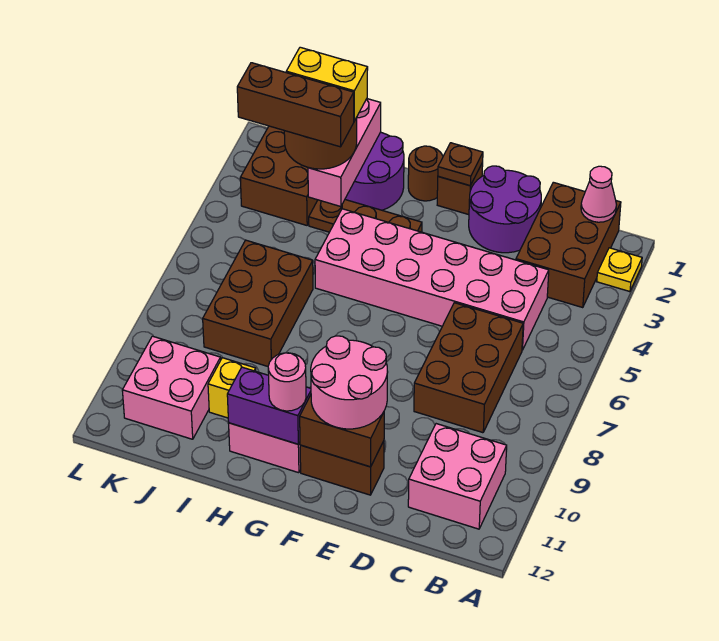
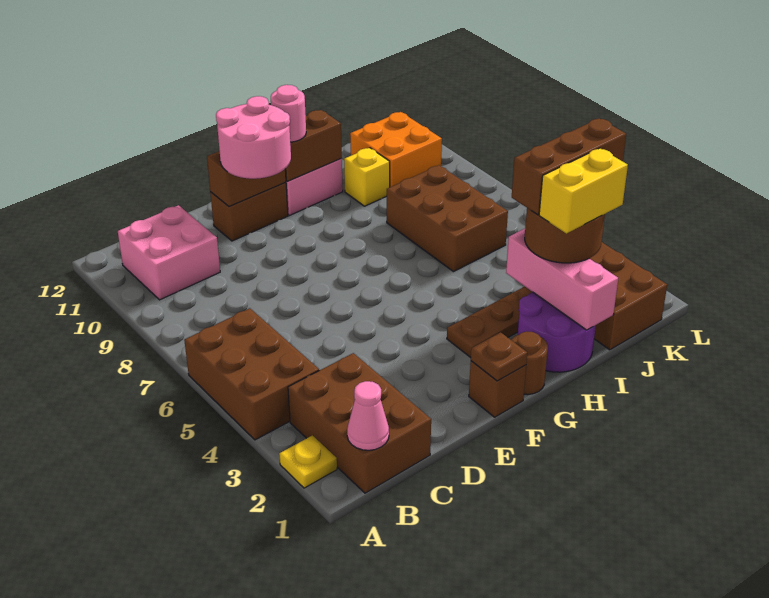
pink 2x6 brick [315,209,549,350] -> none
brown 2x3 brick [414,303,523,433] -> brown 2x3 brick moved to [184,308,319,440]
purple 2x2 round brick [469,166,541,253] -> none
purple 1x2 brick [227,367,311,444] -> brown 1x2 brick [285,110,342,181]
pink 2x2 brick [122,336,221,439] -> orange 2x2 brick [350,112,442,187]

